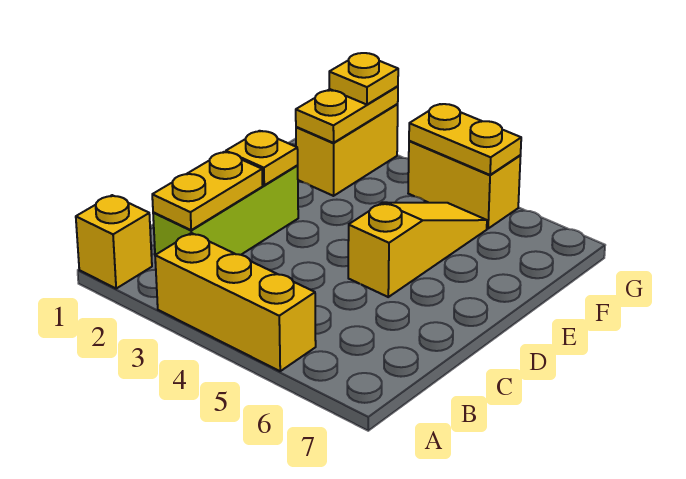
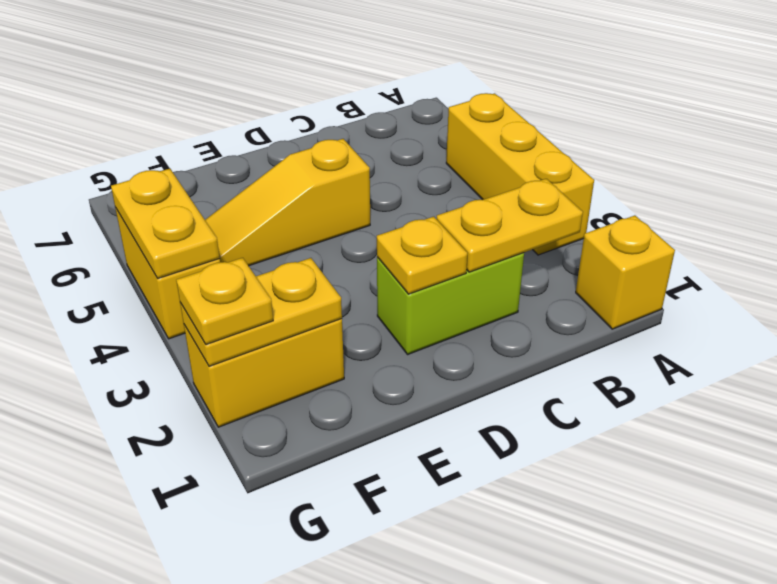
lime 1x3 brick [153,166,298,263] -> lime 1x2 brick [377,253,524,354]

